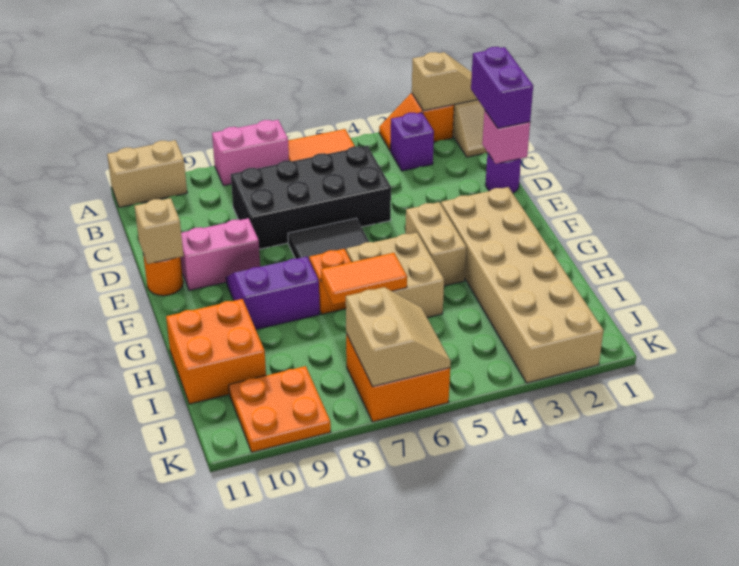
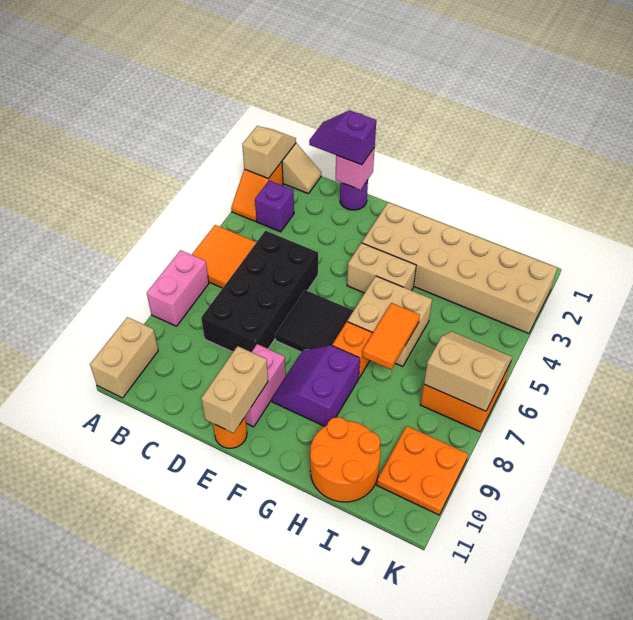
purple 1x2 brick [471,47,533,128] -> purple 1x2 slope [309,110,376,165]
tan 1x1 brick [135,198,184,264] -> tan 1x2 brick [201,346,268,433]
orange 2x2 brick [166,299,266,404] -> orange 2x2 round brick [310,417,380,502]

